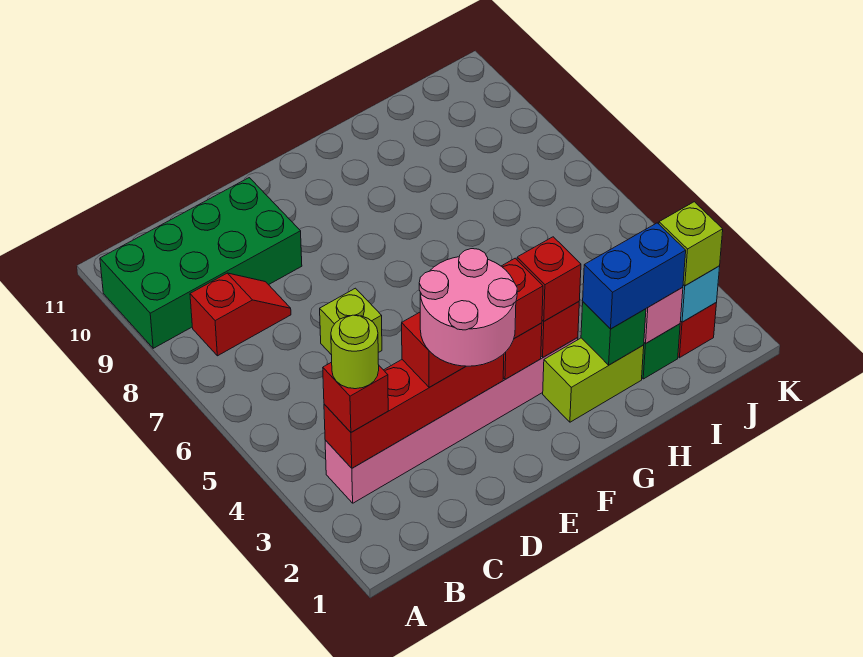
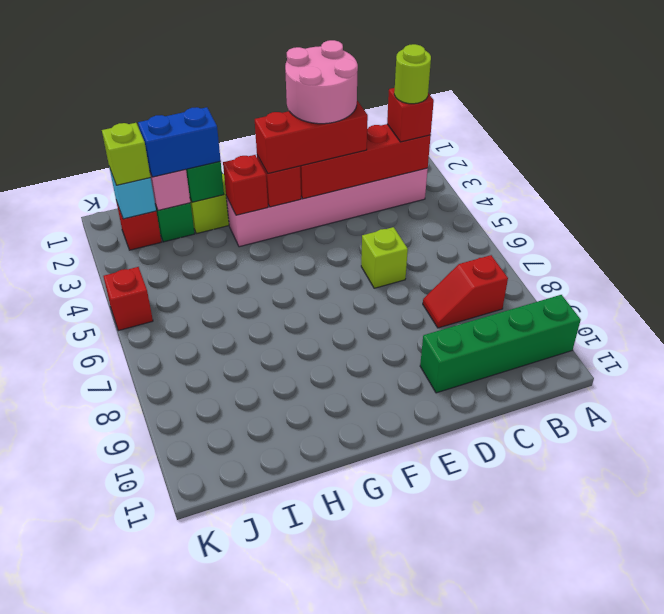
green 2x4 brick [100,178,302,348] -> green 1x4 brick [420,295,581,393]
red 1x1 brick [517,237,581,321] -> red 1x1 brick moved to [103,267,153,331]

